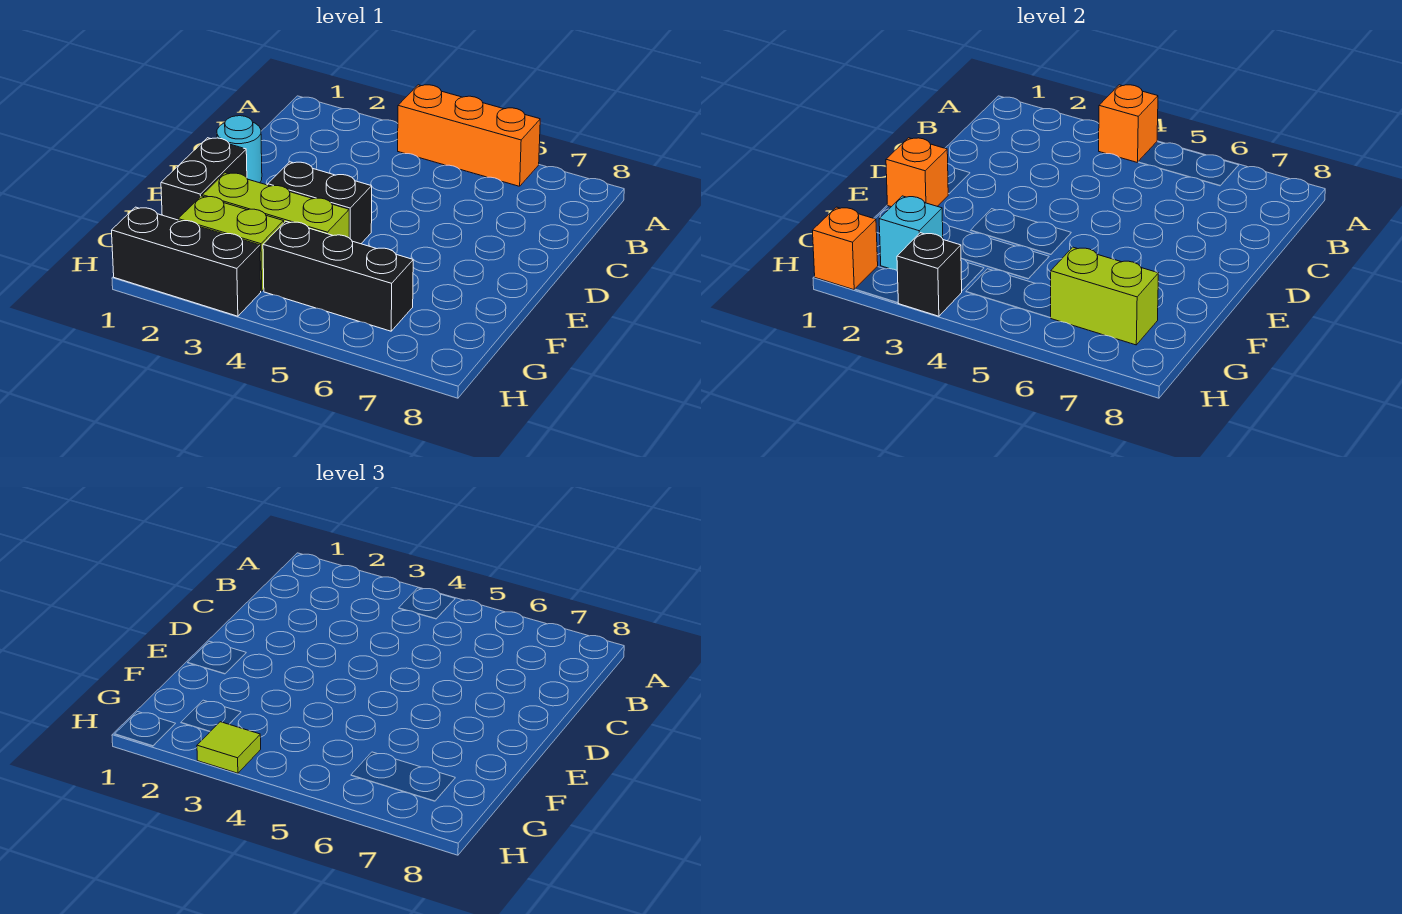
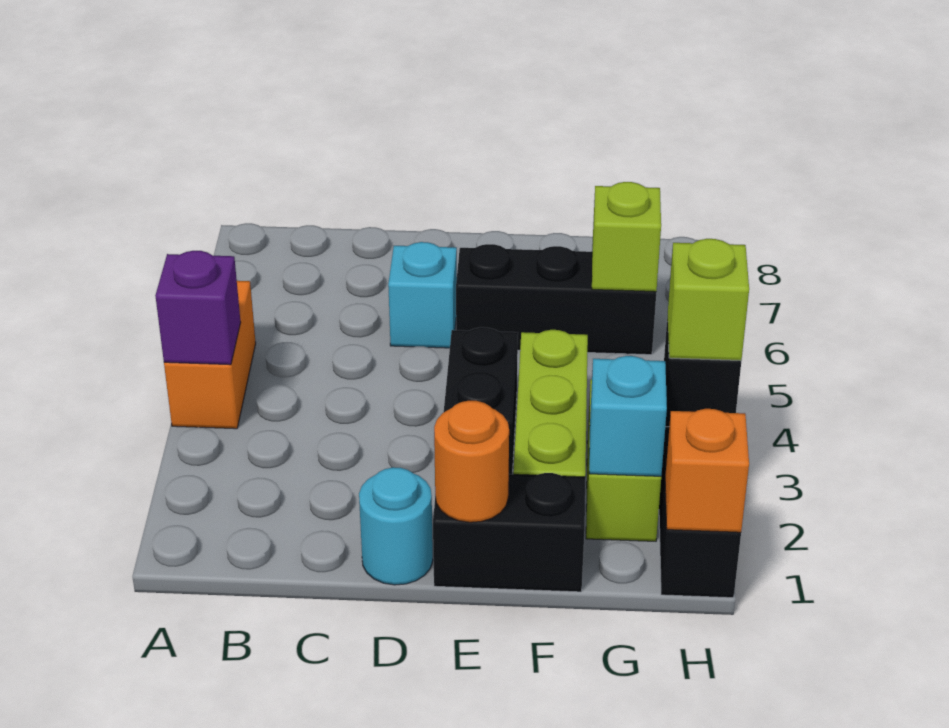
orange 1x3 brick [398,85,540,186] -> orange 1x2 brick [164,281,256,429]
orange 1x1 brick [1099,85,1158,163] -> purple 1x1 brick [155,251,241,365]
none -> cyan 1x1 brick [388,242,457,348]
orange 1x1 brick [886,138,948,207] -> orange 1x1 round brick [434,401,509,522]
black 1x3 brick [263,221,413,331] -> black 1x3 brick turned to [456,244,656,355]
lime 1x2 brick [1051,247,1159,345] -> lime 1x1 brick [592,182,661,292]
lime 1x1 tile [197,722,261,773] -> lime 1x1 brick [668,239,749,361]

